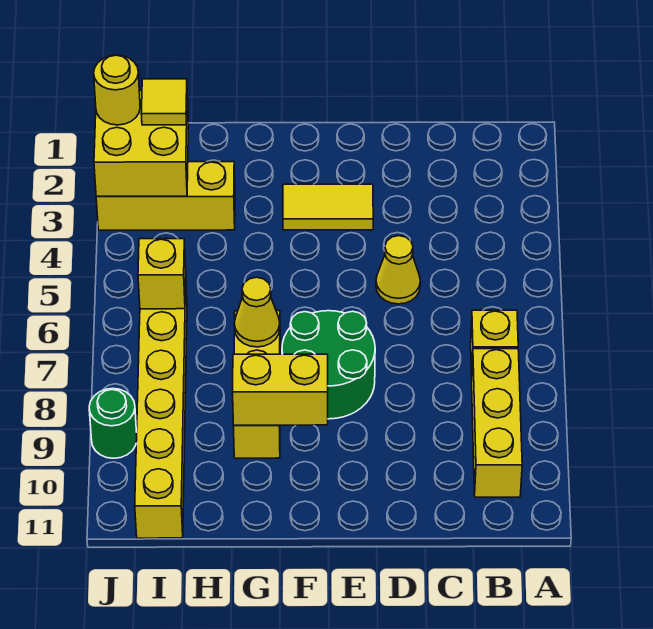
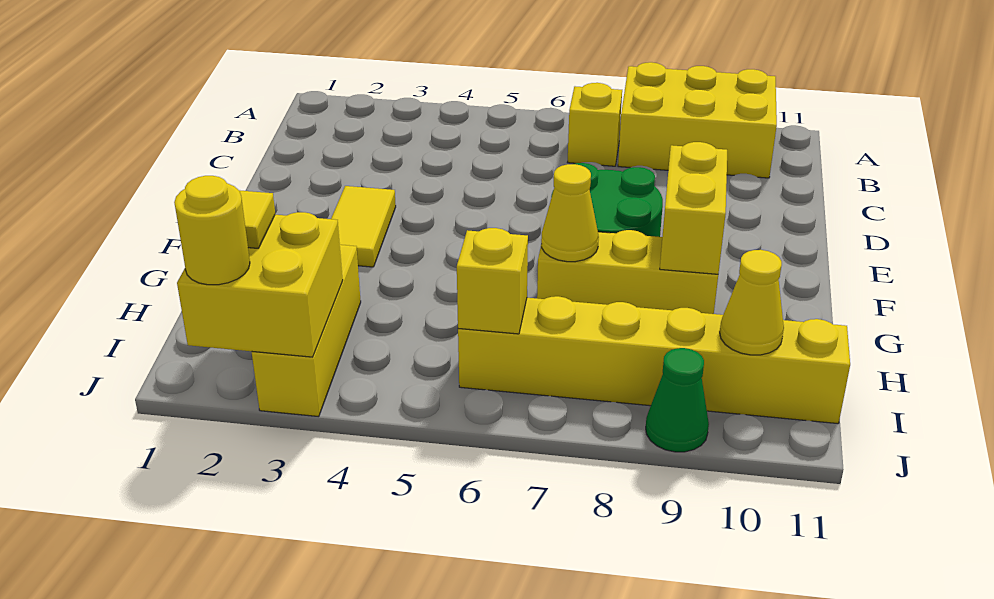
yellow 1x3 brick [472,349,522,497] -> yellow 2x3 brick [618,62,777,178]
yellow 1x1 cone [376,236,420,304] -> yellow 1x1 cone moved to [720,250,784,355]
green 1x1 round brick [89,388,137,458] -> green 1x1 cone [646,348,709,452]

